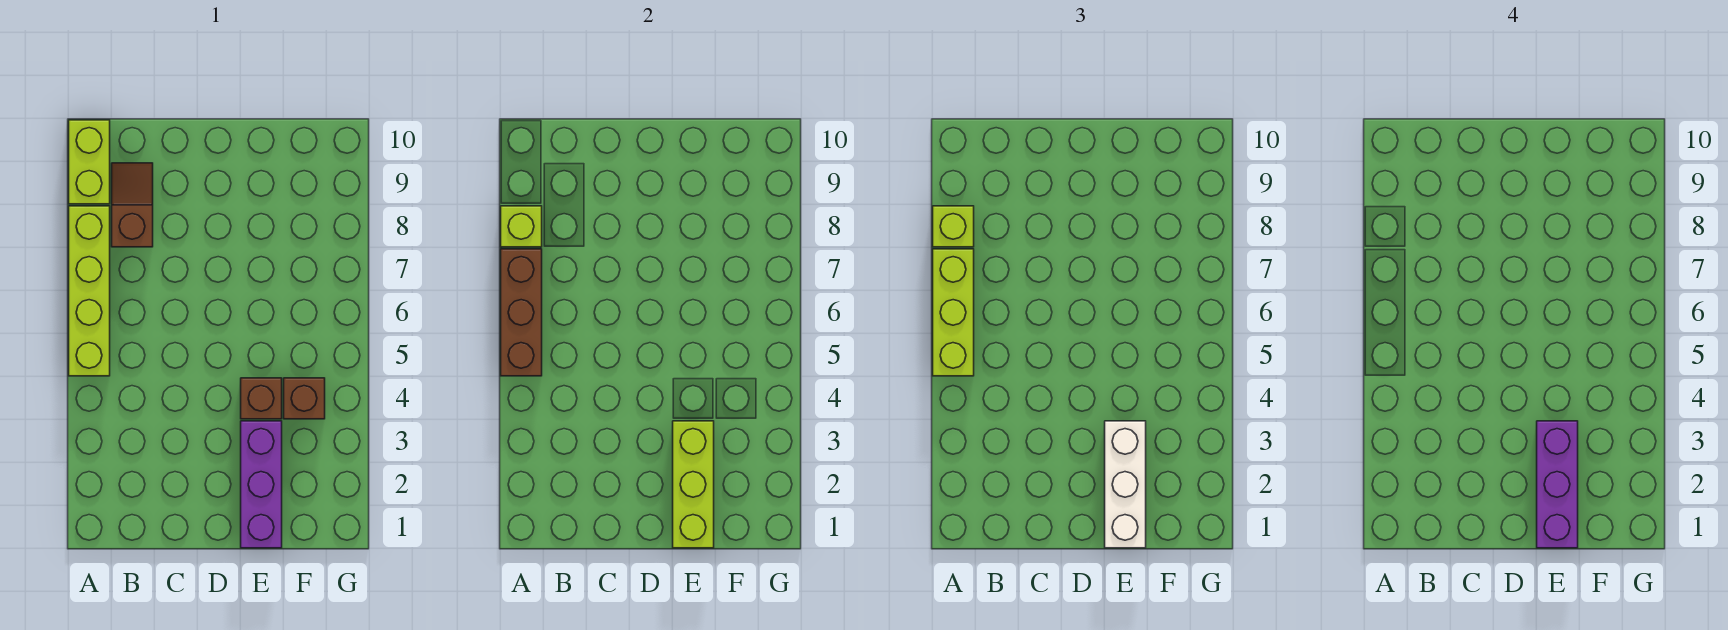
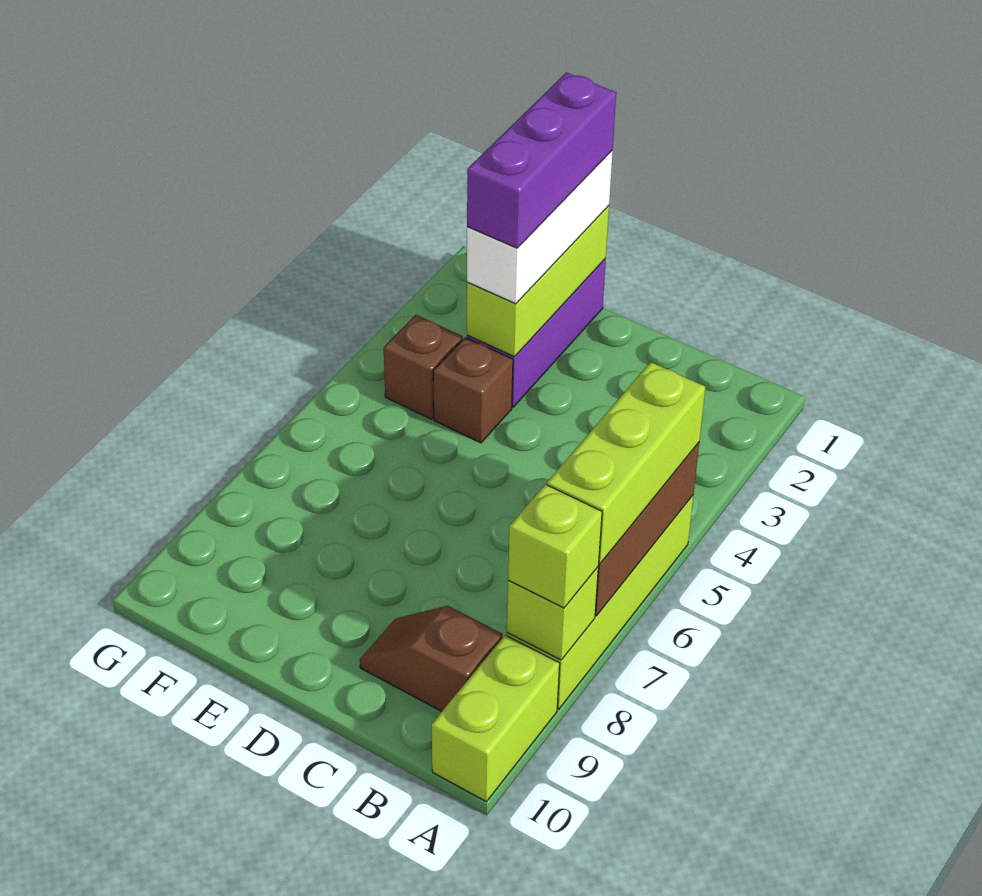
brown 1x2 slope [112,163,153,247] -> brown 1x2 slope turned to [360,606,502,711]

